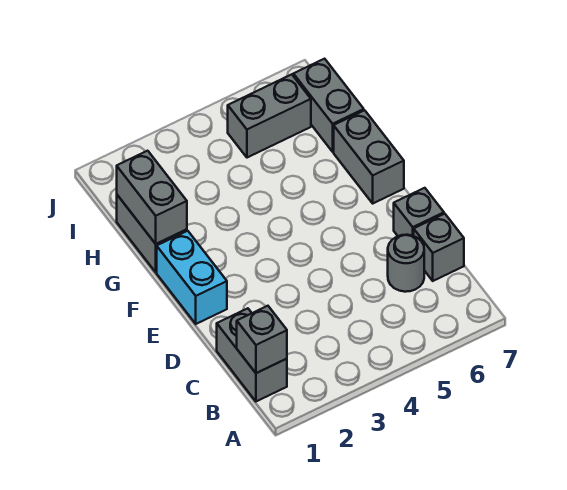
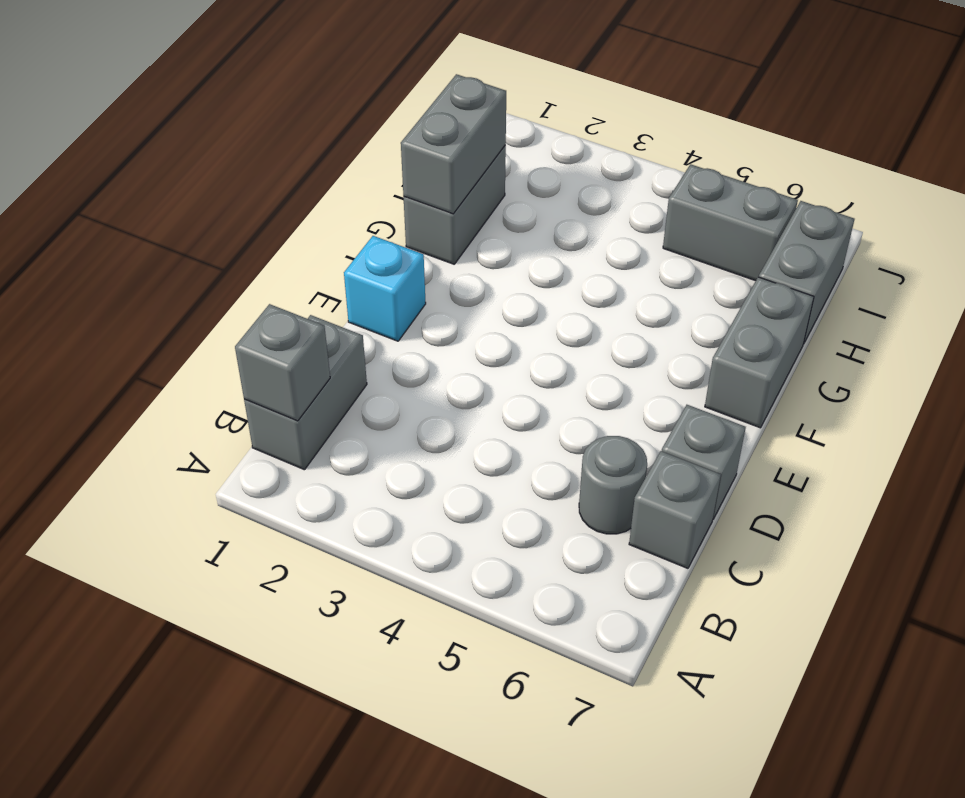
cyan 1x2 brick [157,231,227,324] -> cyan 1x1 brick [344,236,426,341]

